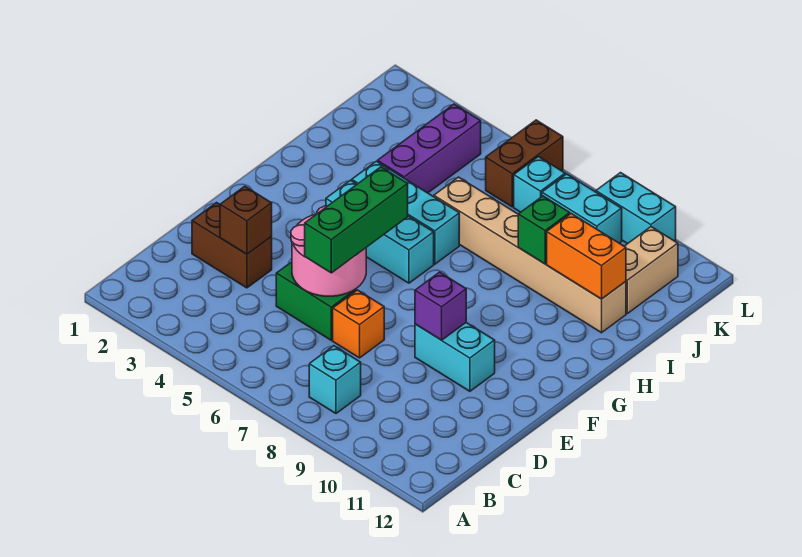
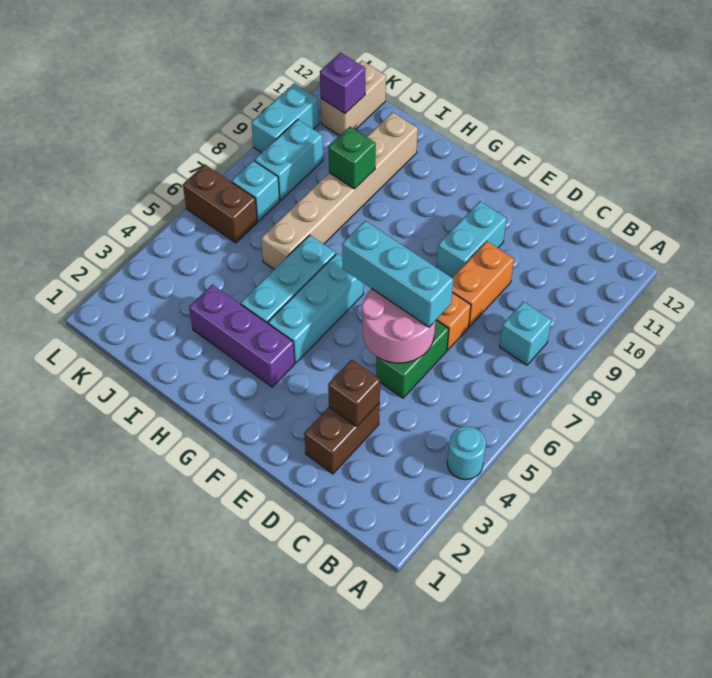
none -> cyan 1x1 round brick [447,426,486,480]
green 1x3 brick [305,167,408,273] -> cyan 1x3 brick [342,221,453,327]
purple 1x1 brick [415,272,466,340] -> purple 1x1 brick moved to [320,53,366,113]
purple 1x3 brick [378,104,481,193] -> purple 1x3 brick moved to [189,284,295,387]
orange 1x2 brick [547,214,626,299] -> orange 1x2 brick moved to [452,241,514,327]
tan 1x2 brick [624,227,678,313] -> tan 1x2 brick turned to [321,61,386,136]

